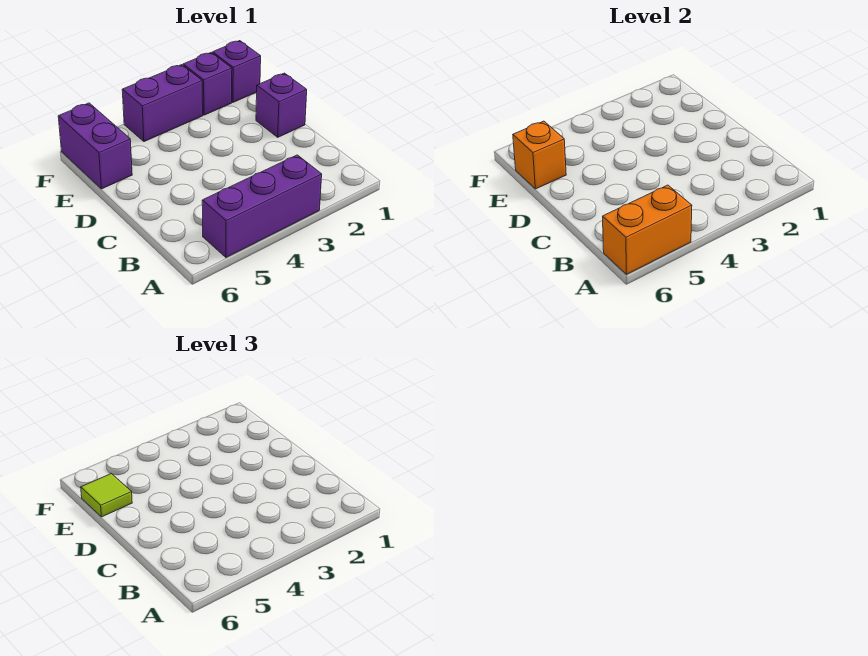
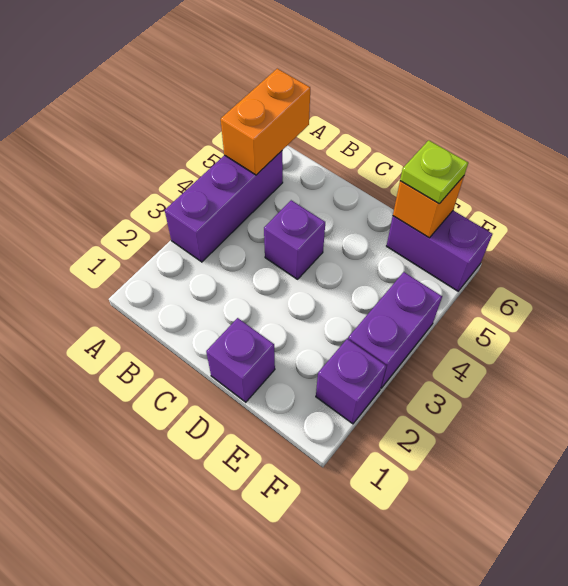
lime 1x1 tile [81,474,132,517] -> lime 1x1 plate [400,140,468,204]
purple 1x1 brick [213,41,261,102] -> purple 1x1 brick moved to [264,200,325,279]

